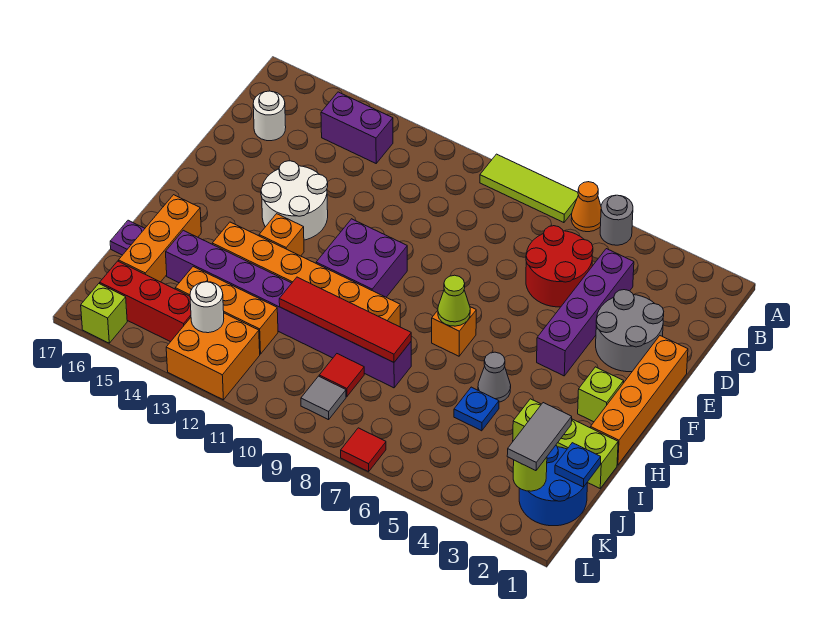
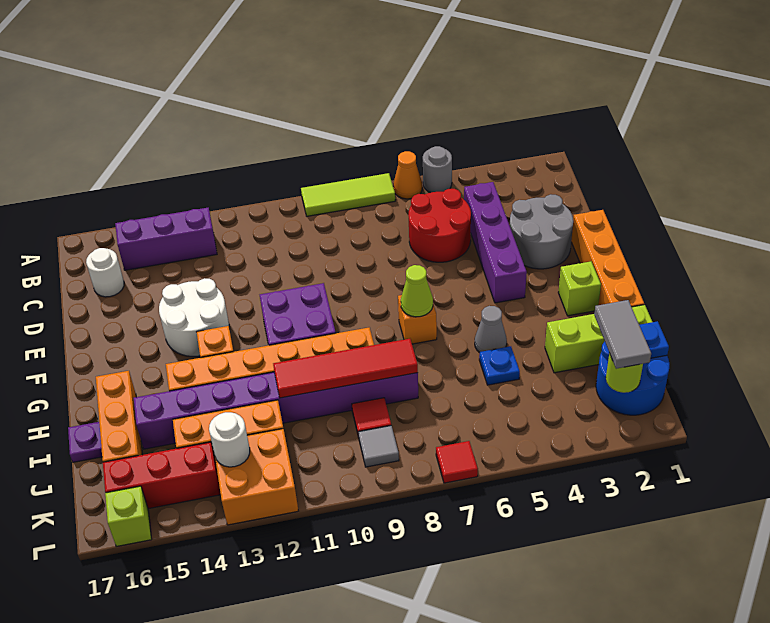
purple 1x2 brick [321,92,393,163] -> purple 1x3 brick [115,208,217,270]

